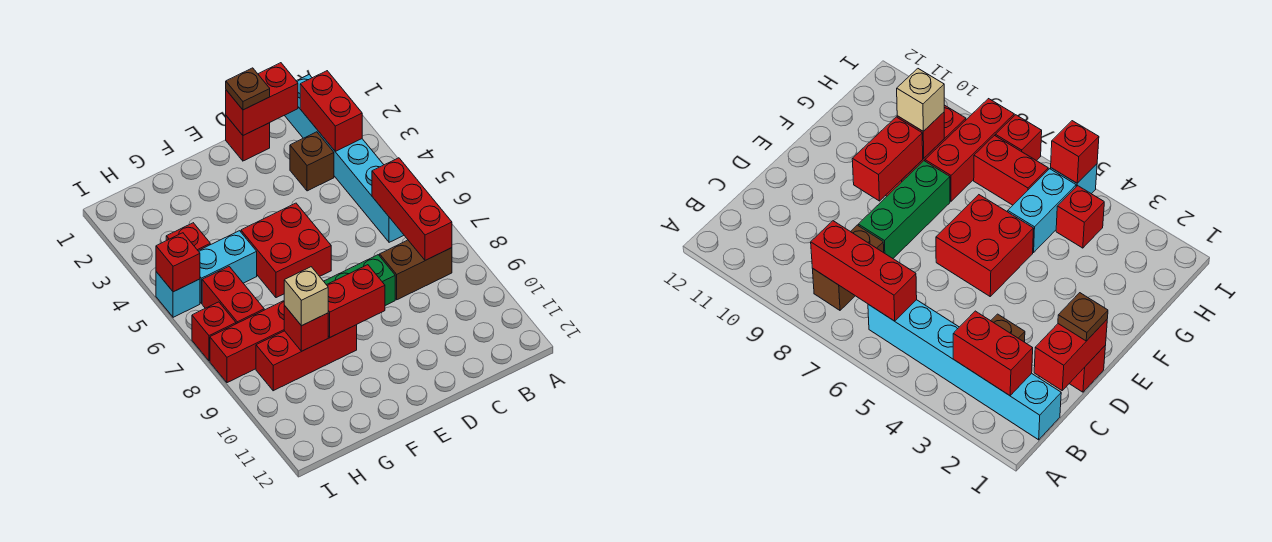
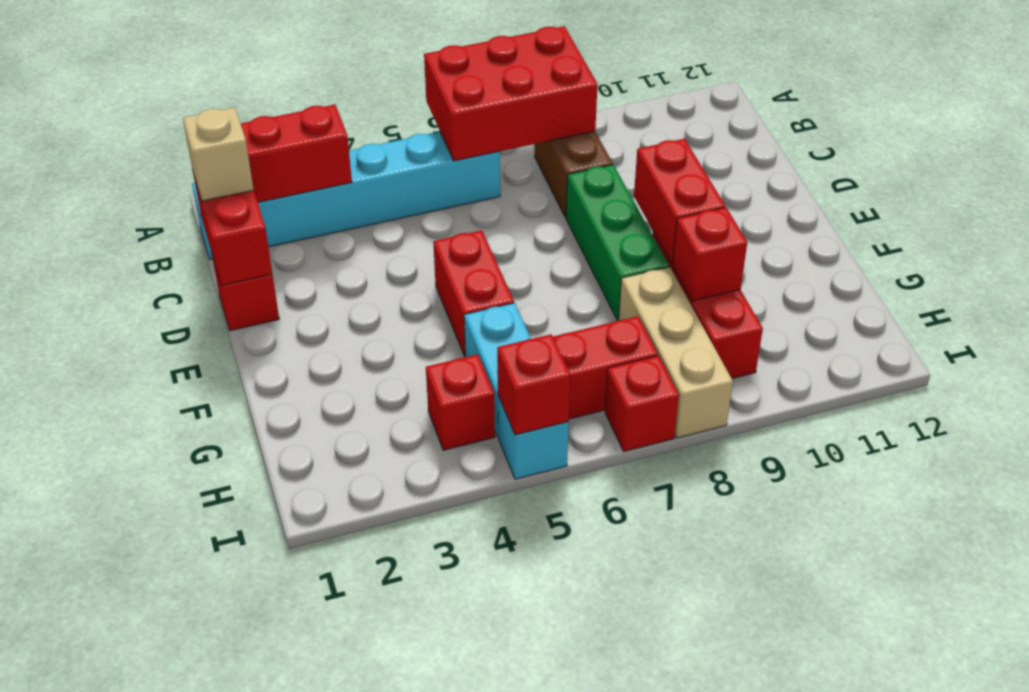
red 1x3 brick [372,158,452,260] -> red 2x3 brick [424,26,598,161]
brown 1x1 brick [290,132,334,191] -> none
brown 1x1 plate [226,68,270,110] -> none
red 2x2 brick [241,203,331,298] -> red 1x2 brick [433,230,514,357]
red 1x3 brick [210,301,285,383] -> tan 1x3 brick [619,267,733,438]
tan 1x1 brick [284,267,328,326] -> tan 1x1 brick moved to [183,107,254,201]

